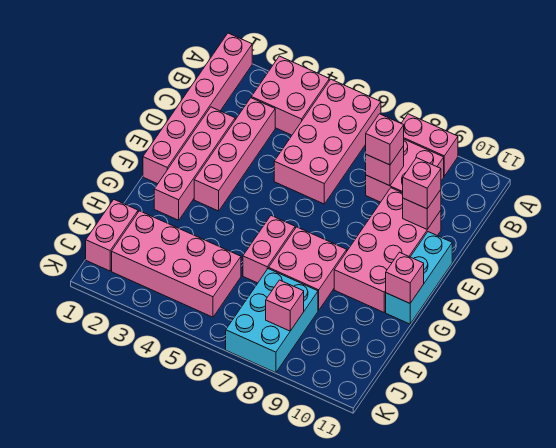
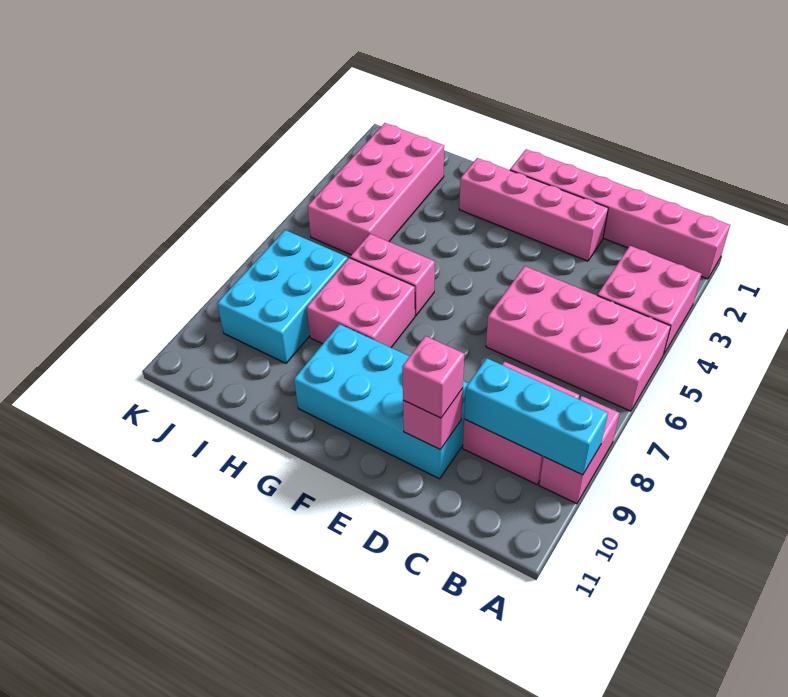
pink 1x4 brick [194,98,275,211] -> none
pink 1x1 brick [366,146,404,186] -> none
pink 1x1 brick [366,114,404,165] -> none
pink 2x4 brick [334,188,441,312] -> cyan 2x4 brick [294,324,469,479]
cyan 1x3 brick [386,232,452,324] -> cyan 1x3 brick moved to [464,358,608,475]
pink 1x1 brick [386,252,424,303] -> none
pink 1x2 brick [86,200,138,271] -> none
cyan 2x3 brick [226,269,318,373] -> cyan 2x3 brick turned to [217,230,348,363]
pink 1x1 brick [266,280,304,331] -> none

